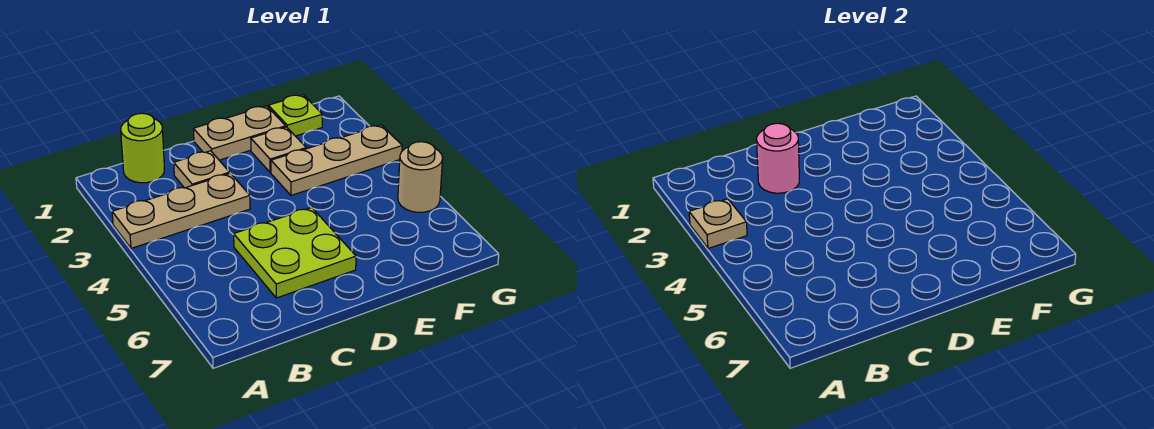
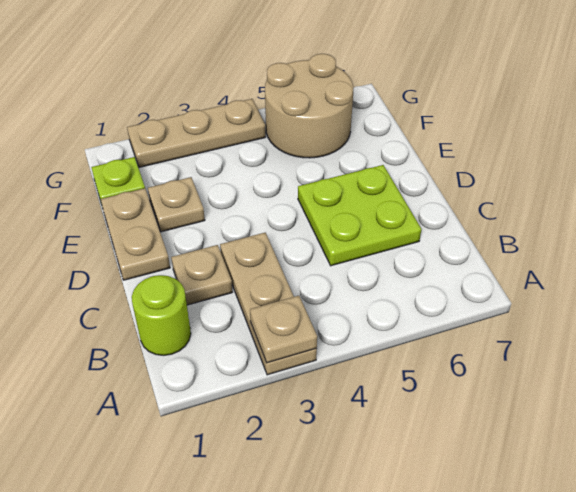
pink 1x1 round brick [757,123,799,193] -> none
tan 1x3 plate [271,125,402,195] -> tan 1x3 plate turned to [127,99,266,167]
tan 1x1 round brick [398,142,443,212] -> tan 2x2 round brick [265,54,354,158]

